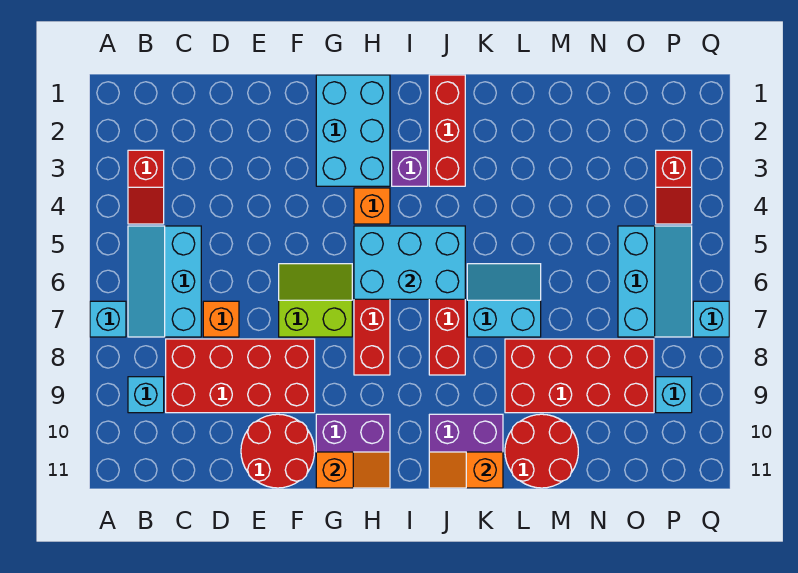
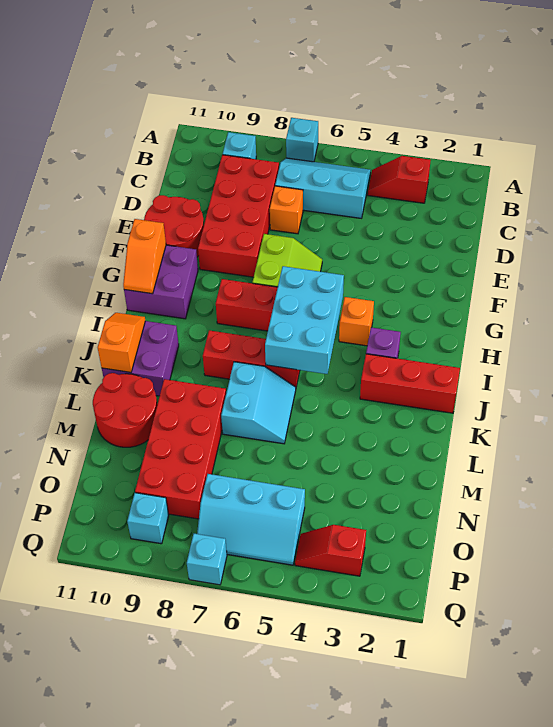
cyan 2x3 brick [316,75,390,186] -> none

